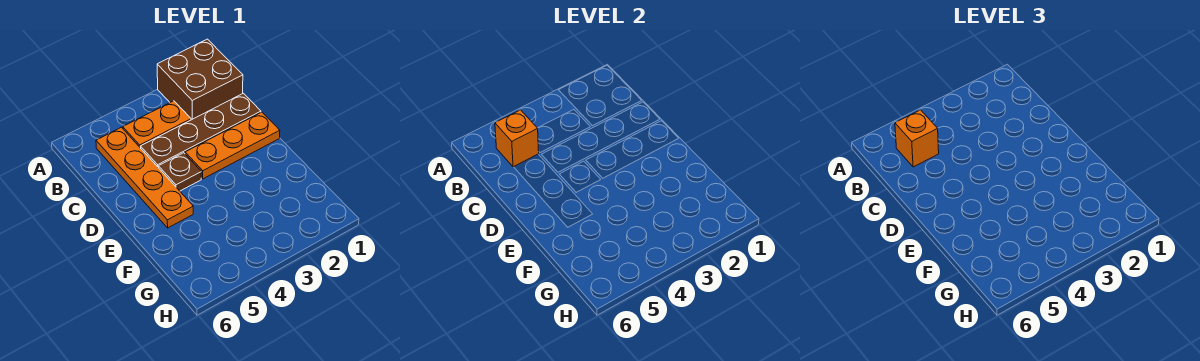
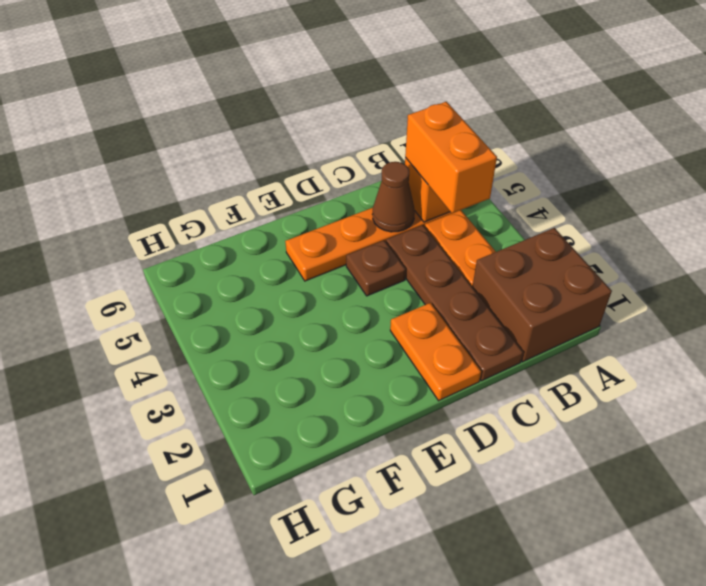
orange 1x1 brick [895,110,939,167] -> orange 1x2 brick [405,102,497,213]
none -> brown 1x1 cone [372,162,415,232]
orange 1x3 plate [185,112,280,179] -> orange 1x2 plate [390,303,481,401]

